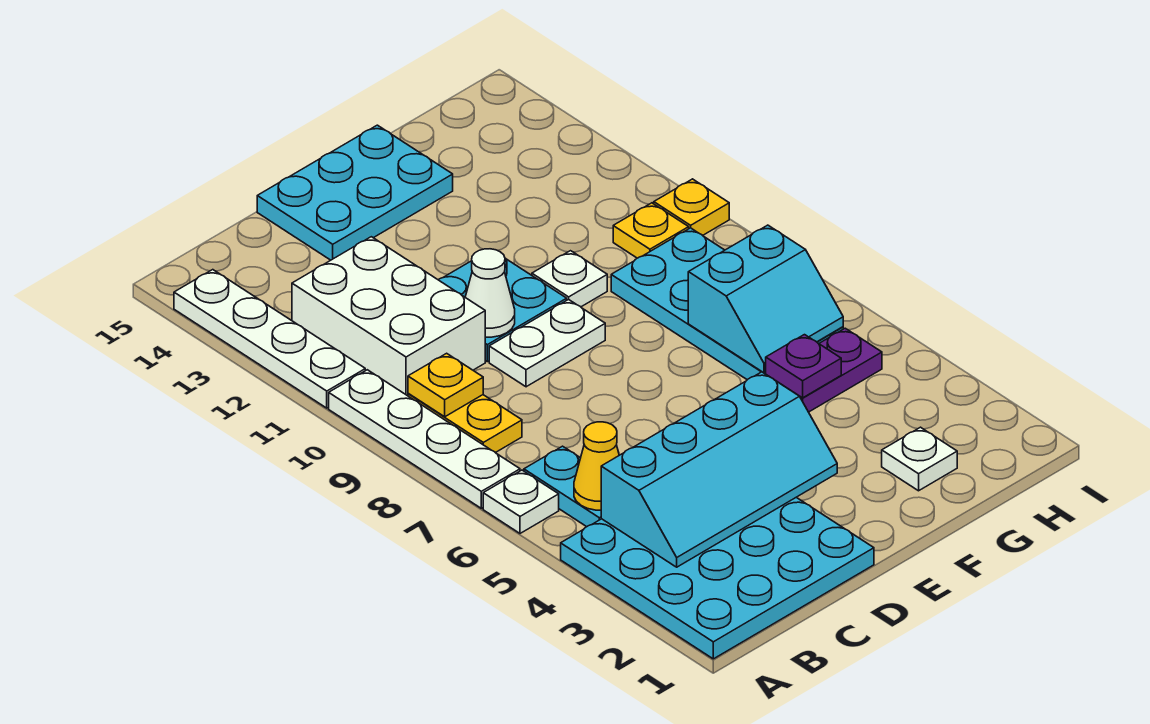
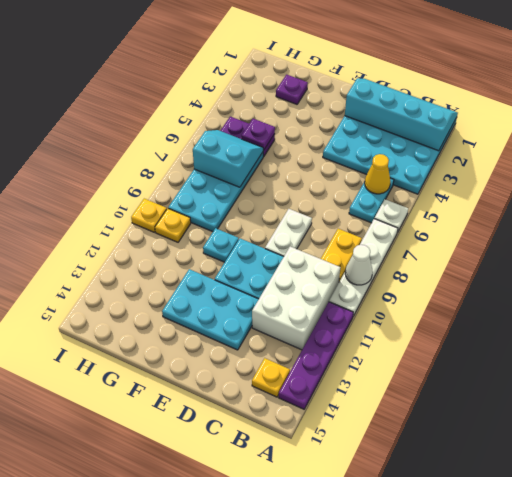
white 1x4 plate [174,270,365,408] -> purple 1x4 plate [279,302,353,409]
cyan 2x4 slope [601,372,837,567] -> cyan 2x4 slope moved to [345,78,458,151]
yellow 1x1 plate [408,353,483,417] -> yellow 1x1 plate moved to [252,358,290,397]
white 1x2 plate [489,299,605,387] -> white 1x2 plate turned to [265,209,312,256]
white 1x1 cone [465,249,515,337] -> white 1x1 cone moved to [345,245,373,285]
cyan 2x3 plate [257,125,453,260] -> cyan 2x3 plate moved to [162,269,259,350]
white 1x1 plate [532,251,607,307] -> cyan 1x1 plate [203,228,239,262]
white 1x1 plate [882,427,957,491] -> purple 1x1 plate [276,75,308,104]

